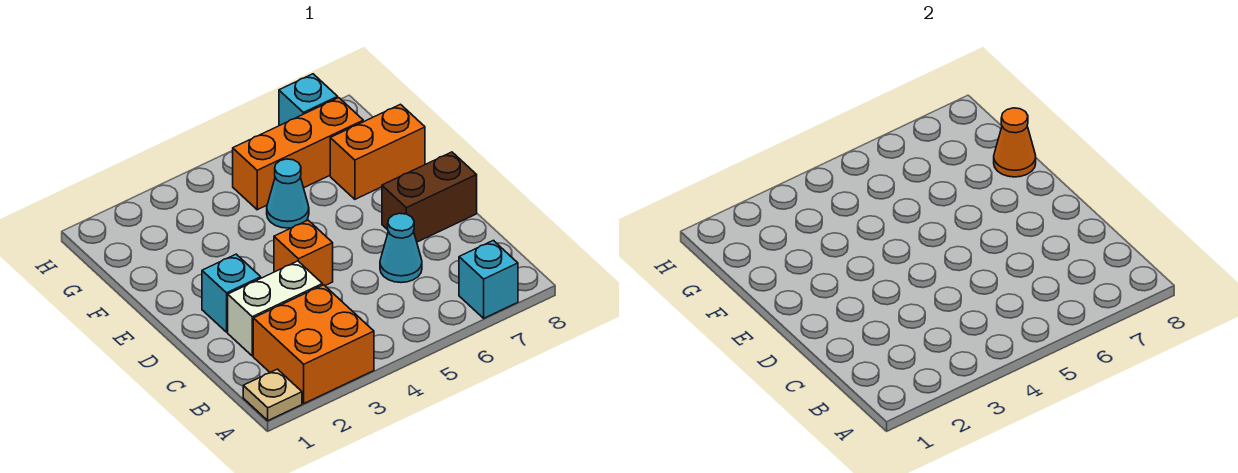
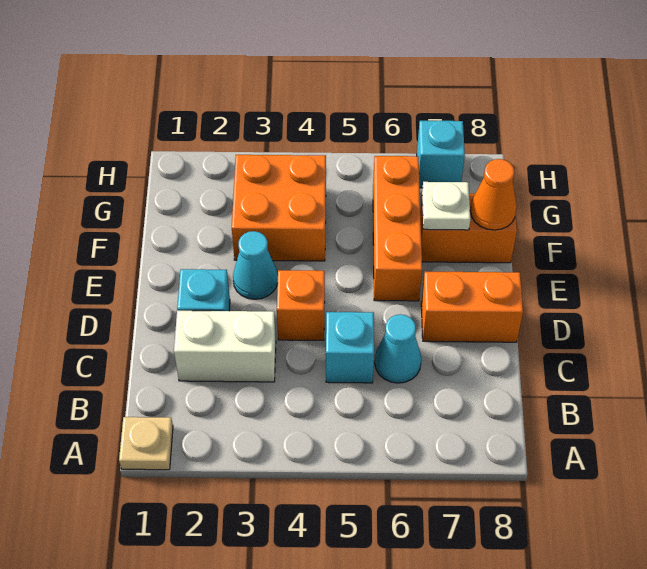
orange 2x2 brick [253,285,374,403] -> orange 2x2 brick moved to [232,155,326,261]
cyan 1x1 brick [459,240,518,318] -> cyan 1x1 brick moved to [326,312,374,383]
brown 1x2 brick [382,152,477,242] -> orange 1x2 brick [421,271,523,342]
cyan 1x1 cone [267,159,309,228] -> cyan 1x1 cone moved to [233,231,278,299]
none -> white 1x1 plate [422,182,471,230]
orange 1x3 brick [233,98,363,210] -> orange 1x3 brick turned to [373,156,422,301]

